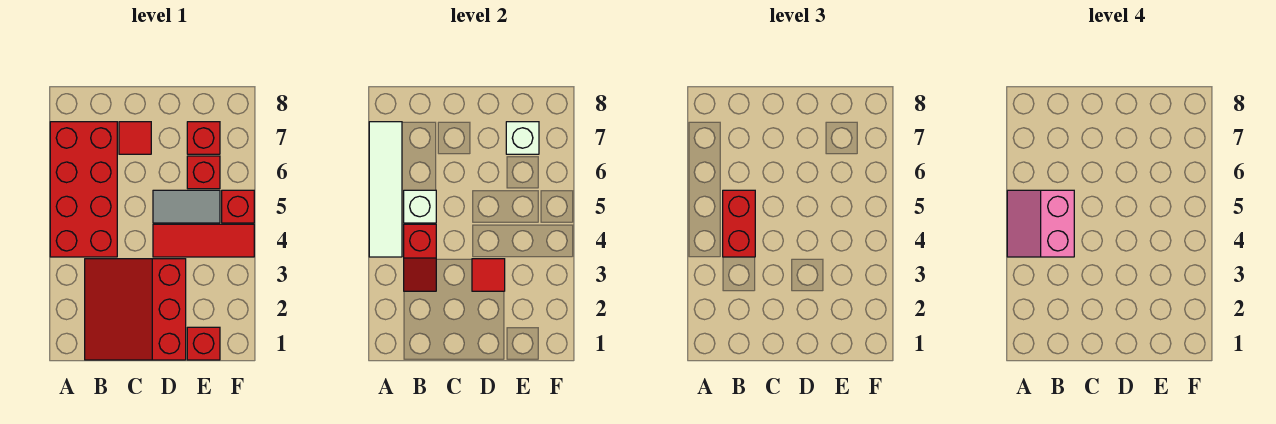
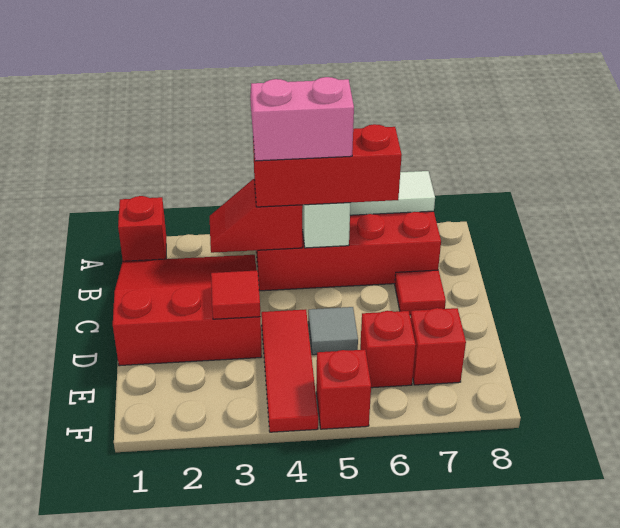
red 1x2 brick [723,190,755,257] -> red 1x3 brick [253,124,402,207]
grey 1x2 tile [153,190,220,223] -> grey 1x1 tile [308,307,358,355]
red 1x1 brick [187,327,220,360] -> red 1x1 brick moved to [118,196,166,261]
white 1x1 brick [506,122,539,154] -> none

